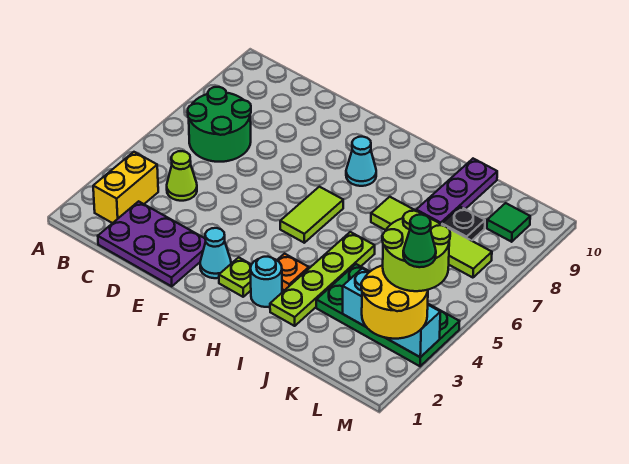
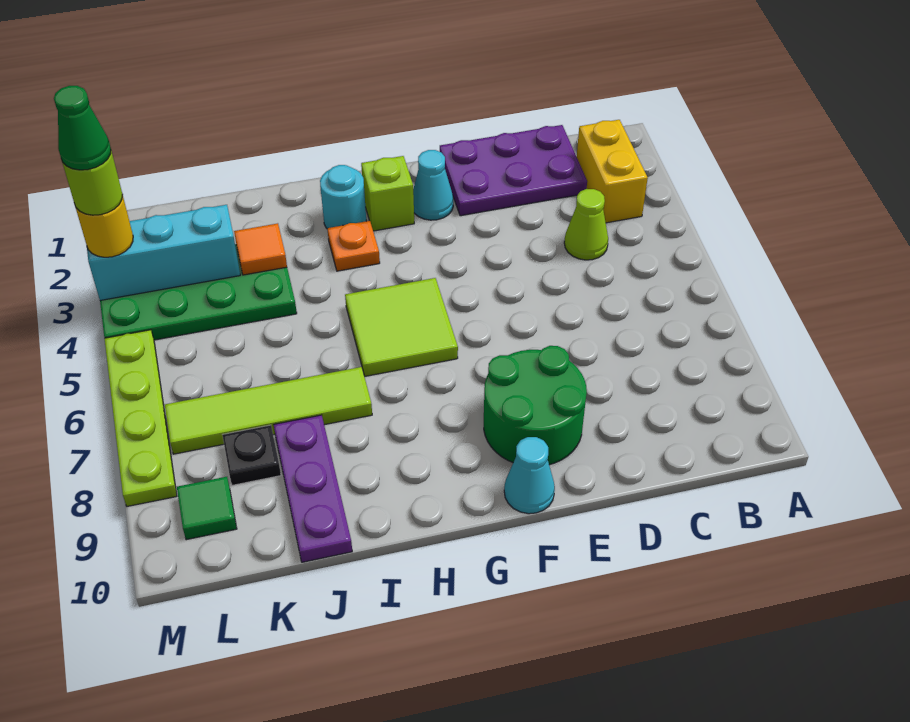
green 2x2 round brick [188,87,251,162] -> green 2x2 round brick moved to [484,346,587,465]
lime 1x1 plate [219,257,251,297] -> lime 1x1 brick [361,156,414,231]
lime 1x2 tile [280,187,343,243] -> lime 2x2 tile [345,278,458,376]
cyan 1x1 cone [346,137,376,186] -> cyan 1x1 cone moved to [504,437,555,514]
lime 1x4 plate [270,232,375,326] -> lime 1x4 plate moved to [104,330,177,506]
none -> orange 1x1 tile [234,223,287,275]
yellow 2x2 round brick [361,265,428,339] -> yellow 1x1 round brick [76,195,133,257]
lime 2x2 round brick [382,211,450,291] -> lime 1x1 round brick [62,151,123,215]

